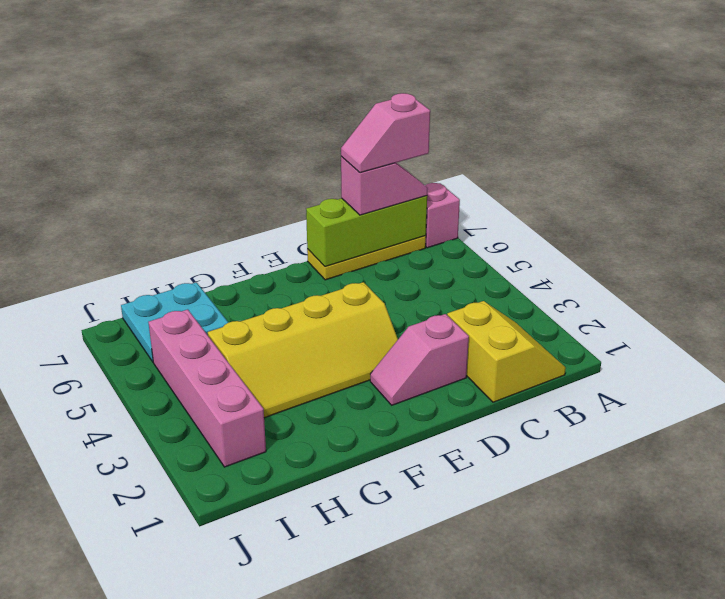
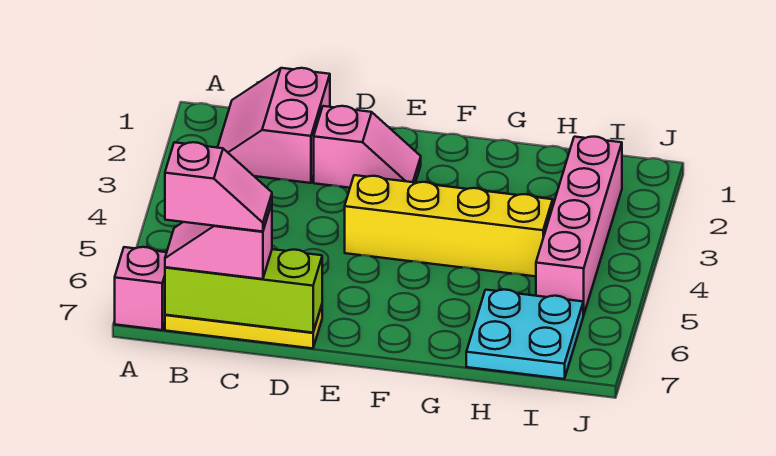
yellow 2x2 slope [447,301,566,402] -> pink 2x2 slope [218,68,330,183]

